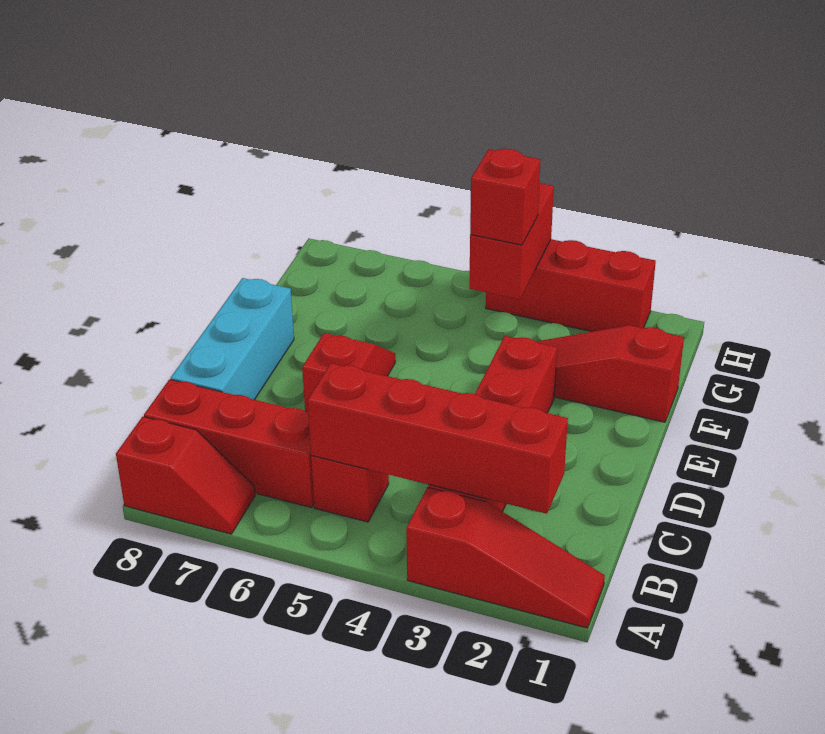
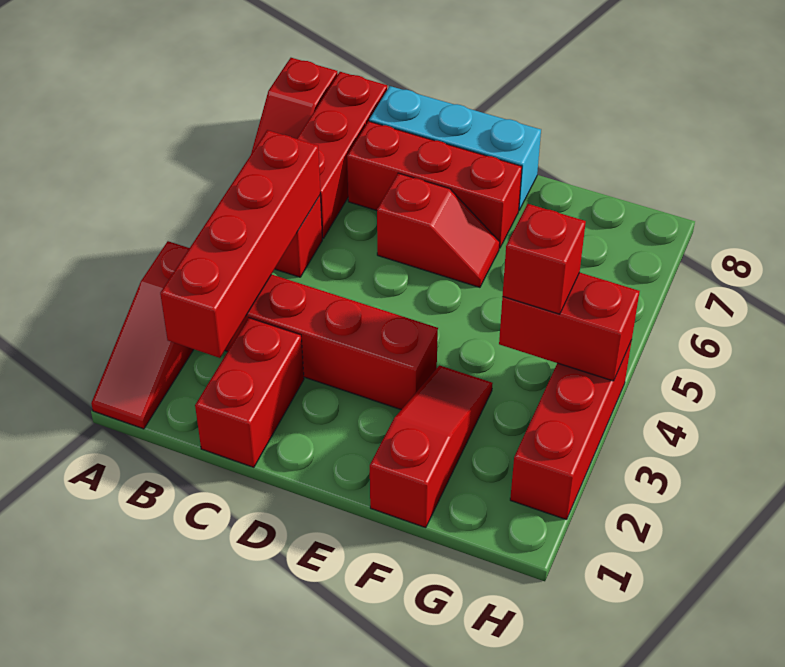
none -> red 1x2 brick [195,318,304,467]
none -> red 1x3 brick [347,121,522,248]

